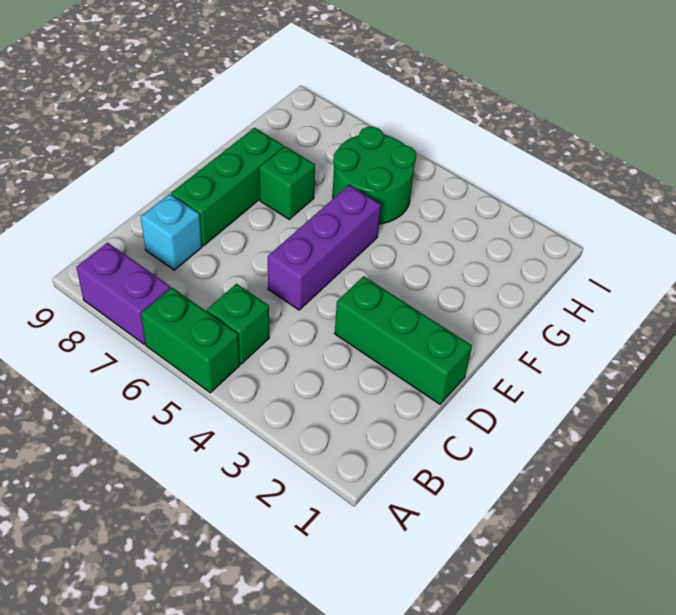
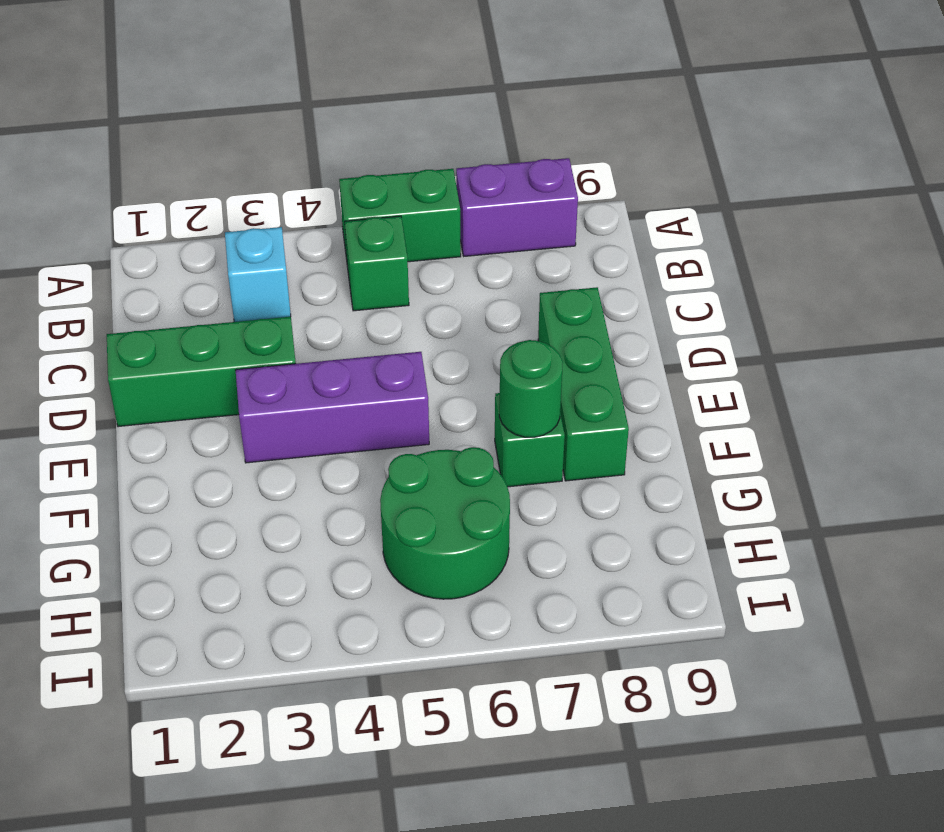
cyan 1x1 brick [141,194,202,270] -> cyan 1x1 brick moved to [225,227,291,322]
purple 1x3 brick [268,185,381,310] -> purple 1x3 brick turned to [236,352,429,463]
none -> green 1x1 round brick [499,340,563,437]

